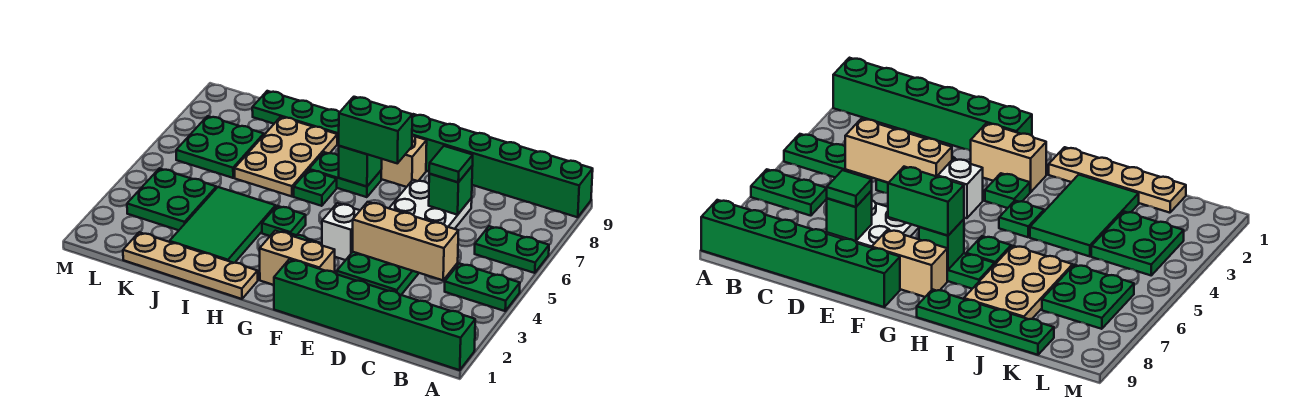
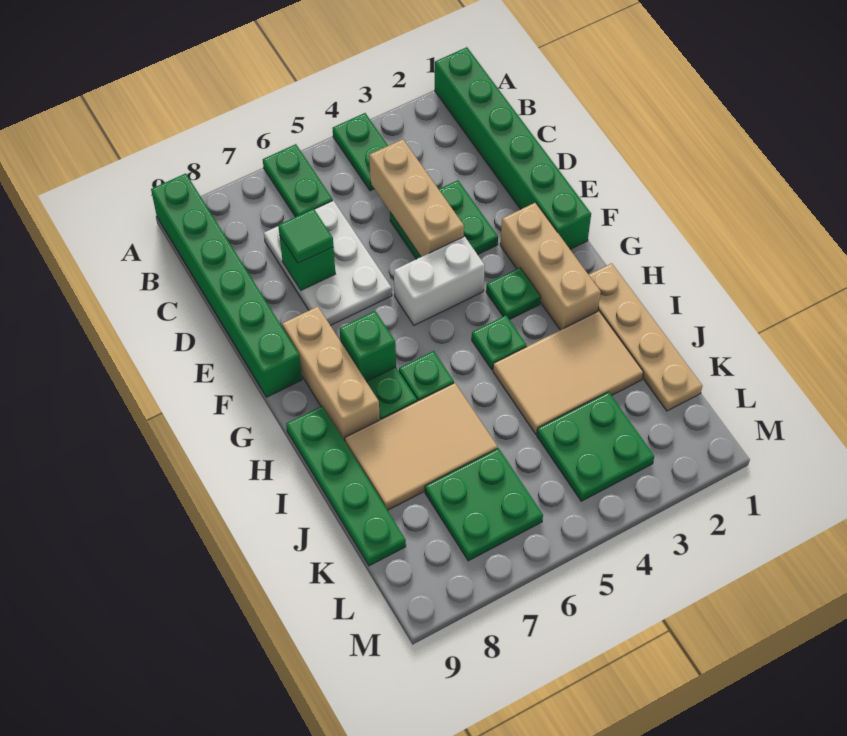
white 2x2 plate [389,180,472,229] -> white 2x3 plate [264,201,392,326]
tan 1x2 brick [260,231,335,285] -> tan 1x3 brick [500,203,601,330]
white 1x1 brick [322,203,360,260] -> white 1x2 brick [394,236,485,325]
green 1x2 brick [339,97,412,164] -> none
tan 1x2 brick [381,134,427,187] -> tan 1x3 brick [282,306,380,441]
green 2x3 tile [170,187,276,263] -> tan 2x3 tile [493,311,643,434]
tan 2x3 plate [235,117,337,196] -> tan 2x3 tile [345,383,498,510]

